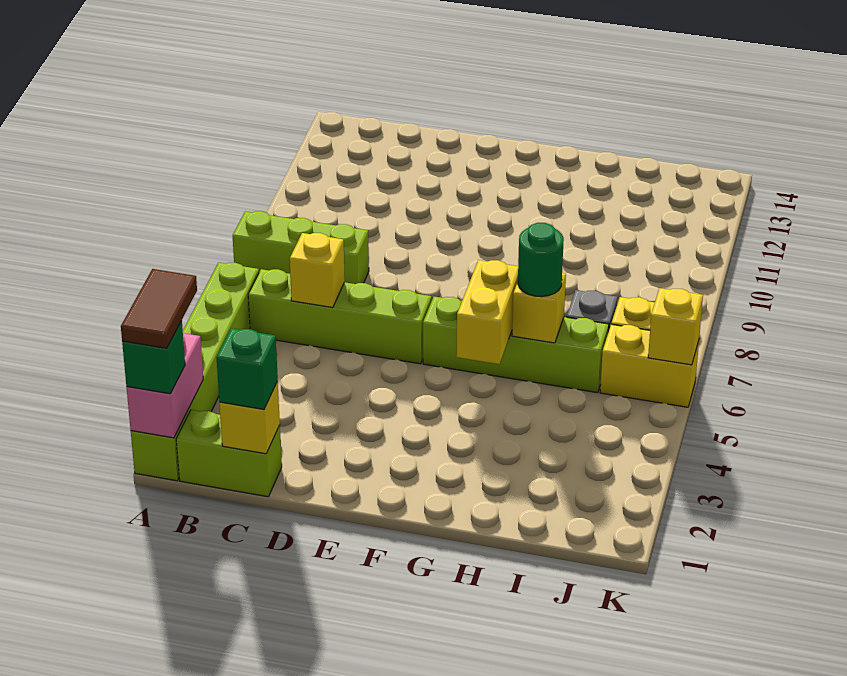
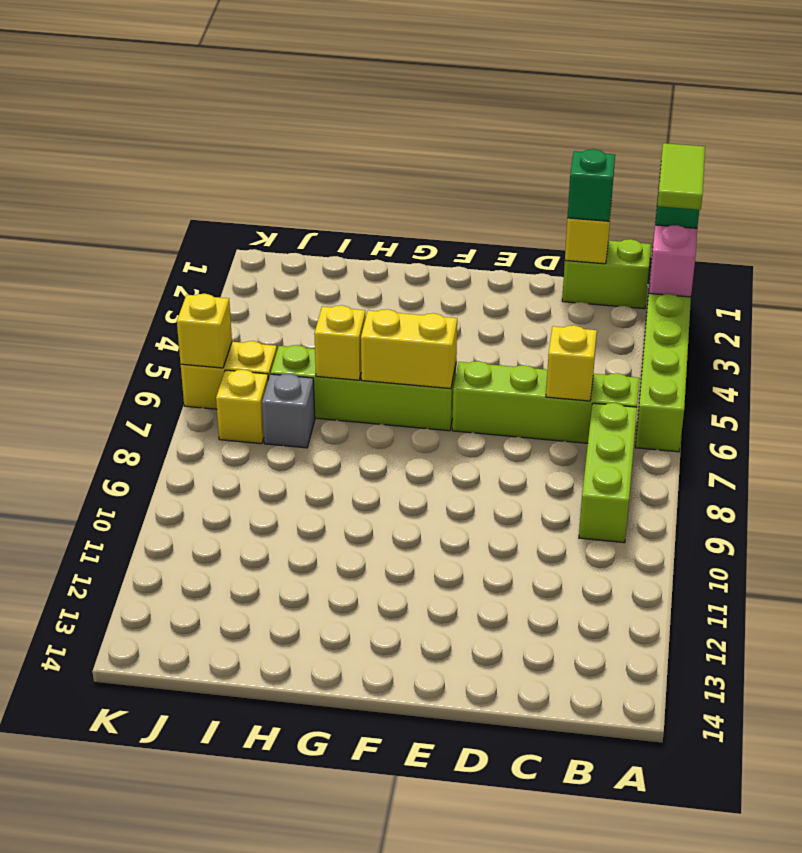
brown 1x2 tile [121,269,197,348] -> lime 1x2 tile [657,143,705,210]
lime 1x3 brick [233,211,369,284] -> lime 1x3 brick turned to [579,403,637,543]
yellow 1x2 brick [456,260,518,364] -> yellow 1x2 brick turned to [361,309,457,389]
green 1x1 round brick [518,223,564,297] -> none

